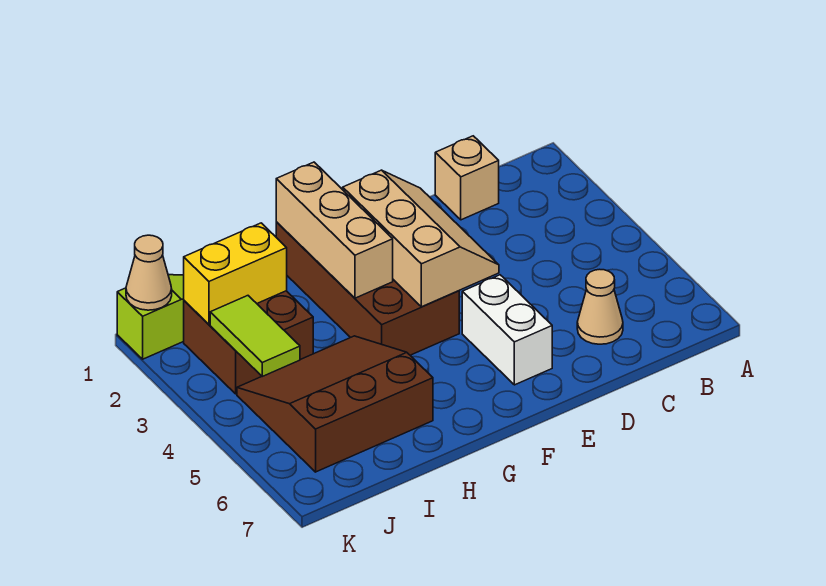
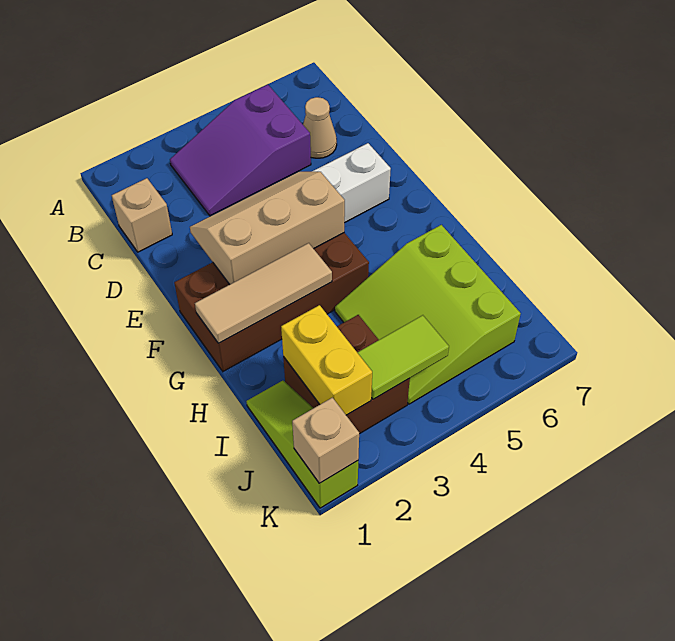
none -> purple 2x3 slope [170,84,311,216]
tan 1x3 brick [276,162,393,298] -> tan 1x3 tile [195,243,332,343]
brown 3x3 slope [237,336,433,472] -> lime 3x3 slope [335,225,521,404]
tan 1x1 cone [126,235,172,310] -> tan 1x1 brick [292,398,359,483]

